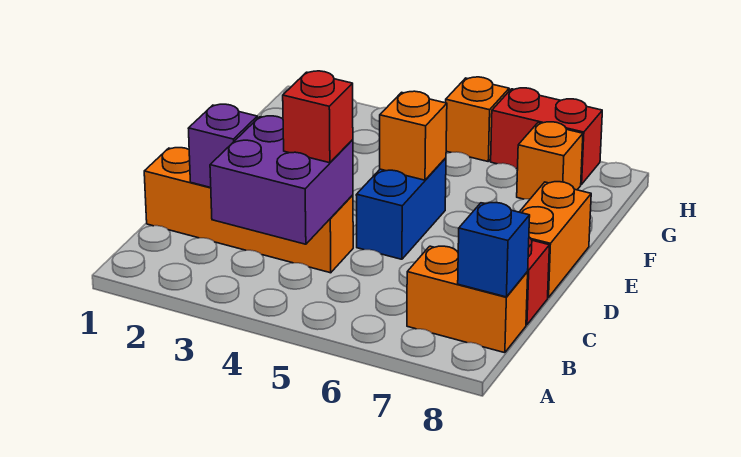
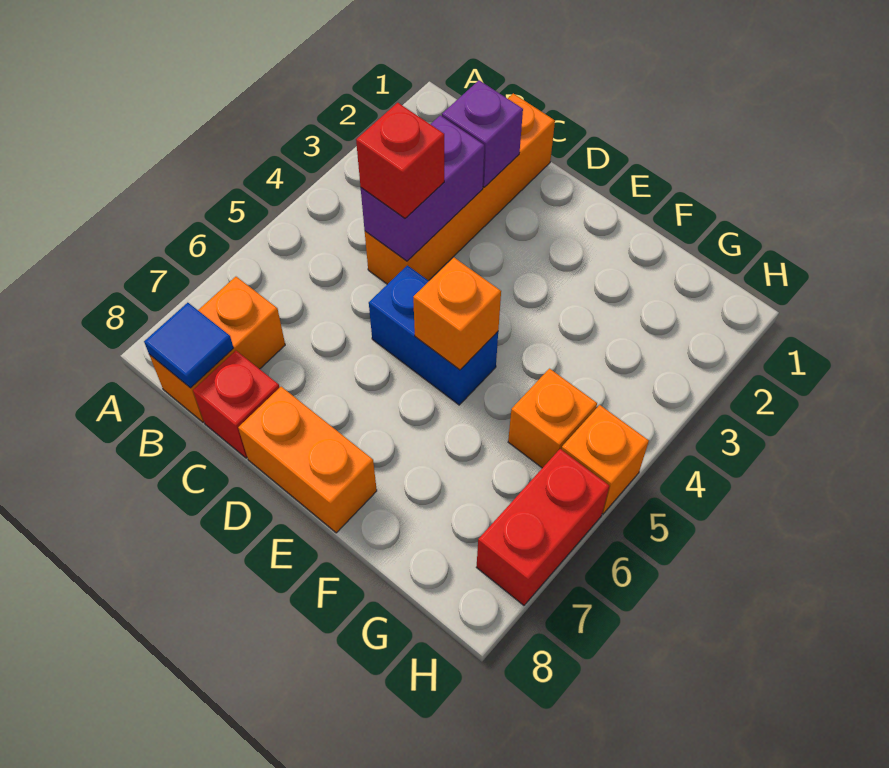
purple 2x2 brick [210,116,353,244] -> purple 1x2 brick [361,115,484,261]
blue 1x1 brick [458,203,530,297] -> blue 1x1 tile [144,303,233,388]
orange 1x1 brick [517,122,583,199] -> orange 1x1 brick moved to [508,369,597,468]

